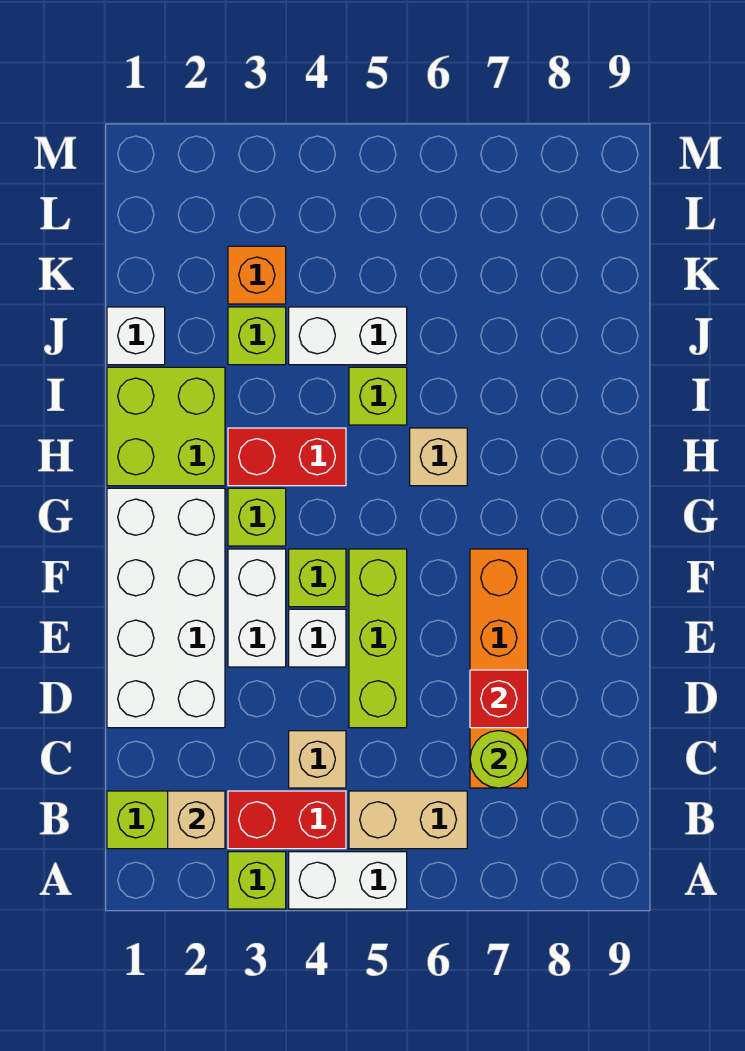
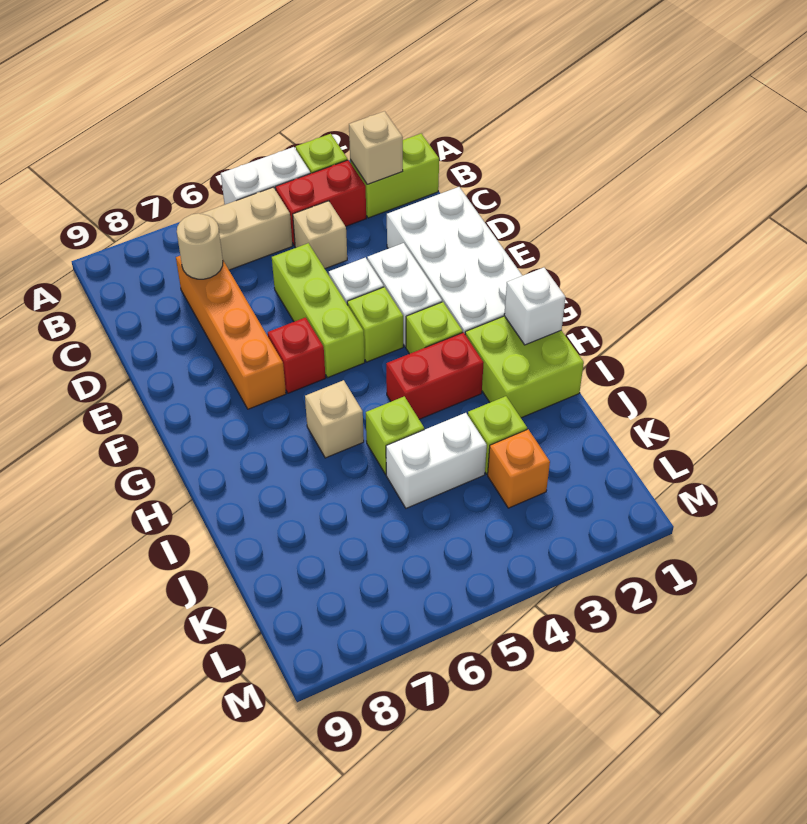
lime 1x1 round brick [470,731,528,788] -> tan 1x1 round brick [177,213,223,279]
red 1x1 brick [470,670,528,728] -> red 1x1 brick moved to [268,317,326,393]
white 1x1 brick [107,307,165,365] -> white 1x1 brick moved to [504,268,565,345]

